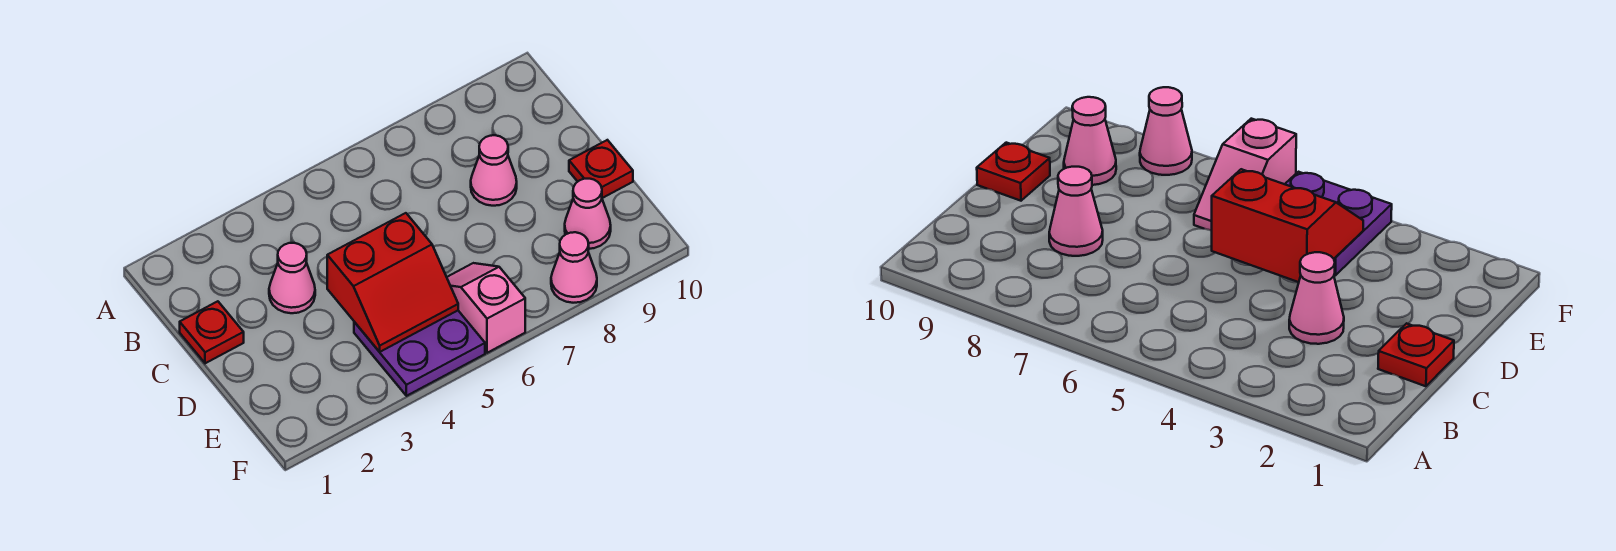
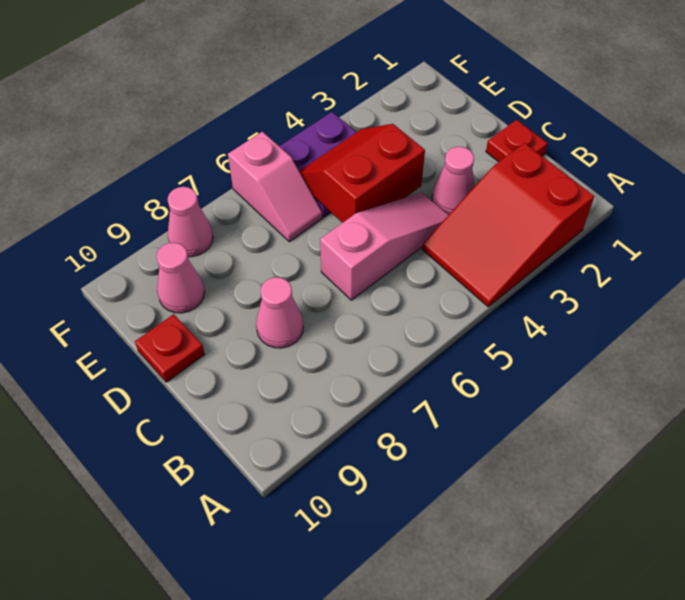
none -> red 2x3 slope [422,143,594,307]
none -> pink 1x3 slope [320,193,448,300]

